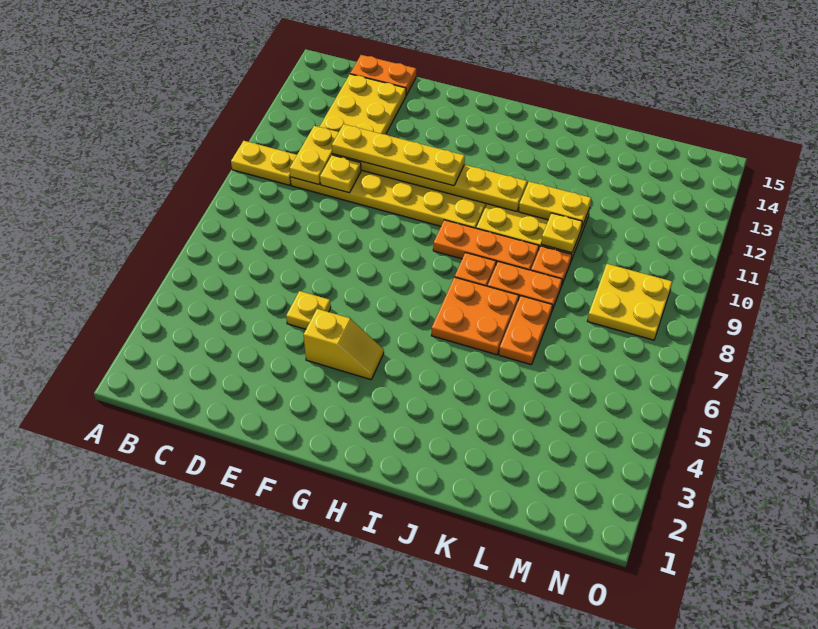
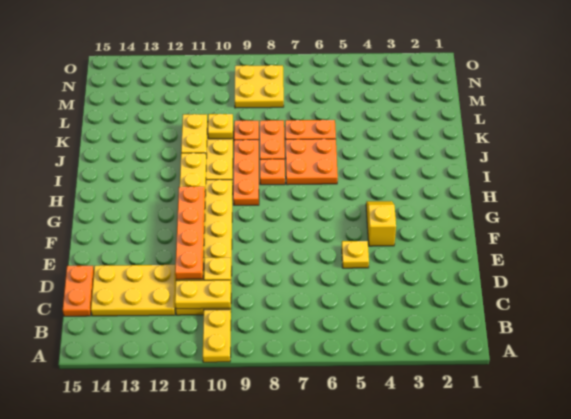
yellow 1x4 plate [332,124,465,186] -> orange 1x4 plate [175,187,205,279]

